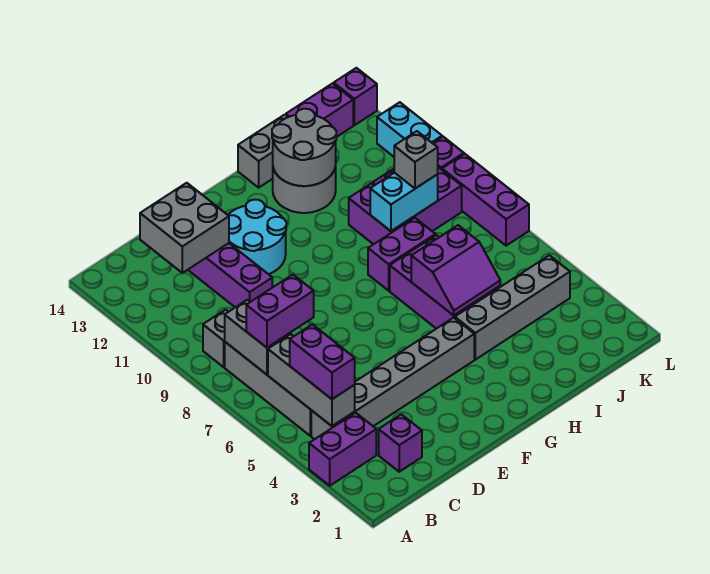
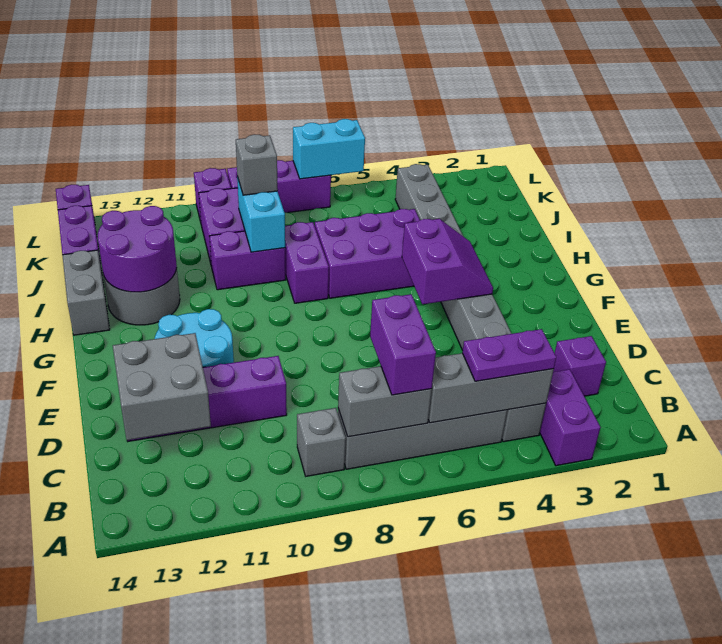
purple 1x2 brick [290,324,355,399] -> purple 1x2 plate [462,329,556,381]
purple 2x2 slope [411,225,500,315] -> purple 2x2 slope moved to [402,219,493,304]
grey 2x2 round brick [272,109,336,186] -> purple 2x2 round brick [98,206,177,292]
cyan 1x2 brick [377,102,442,157] -> cyan 1x2 brick moved to [293,119,365,179]

